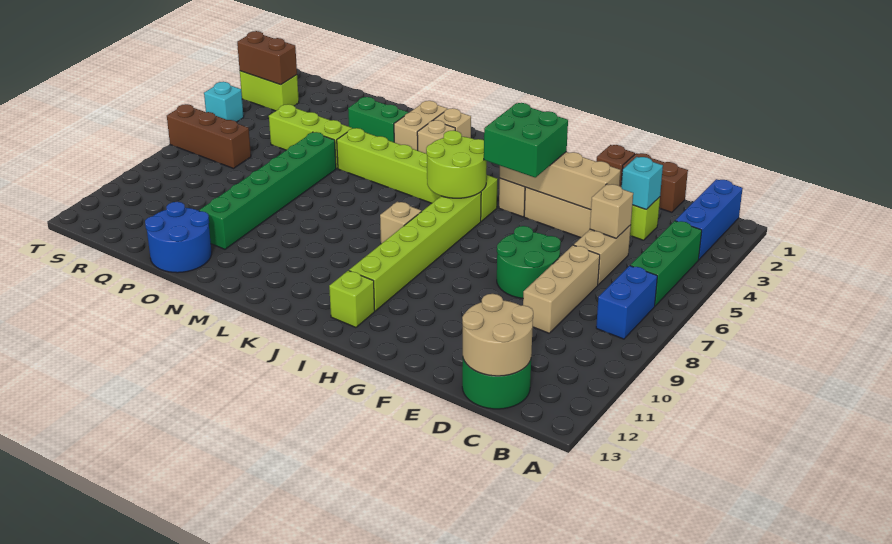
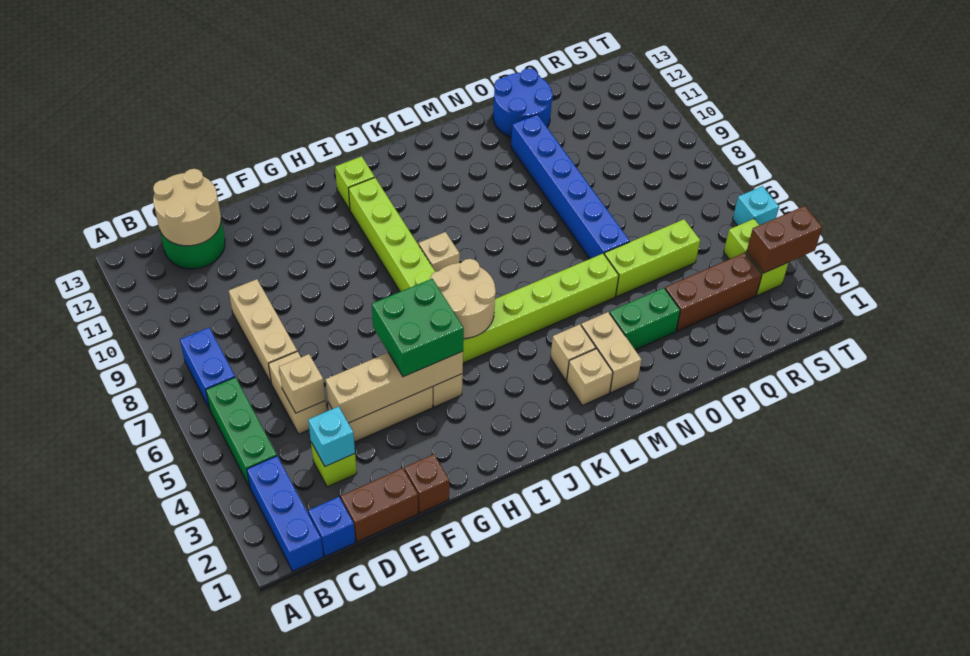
none -> blue 1x1 brick [308,497,355,557]
green 2x2 round brick [497,226,561,298] -> none
lime 2x2 round brick [426,131,487,198] -> tan 2x2 round brick [430,259,496,338]
green 1x6 brick [199,132,336,249] -> blue 1x6 brick [511,115,630,259]
brown 1x3 brick [167,104,251,168] -> brown 1x3 brick moved to [665,253,762,331]
lime 1x2 brick [240,71,299,111] -> lime 1x2 brick turned to [724,219,789,296]

